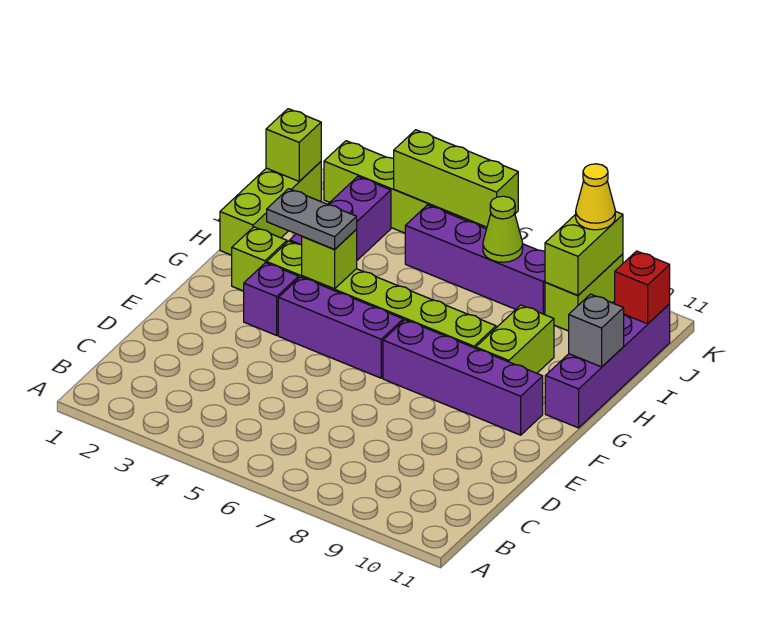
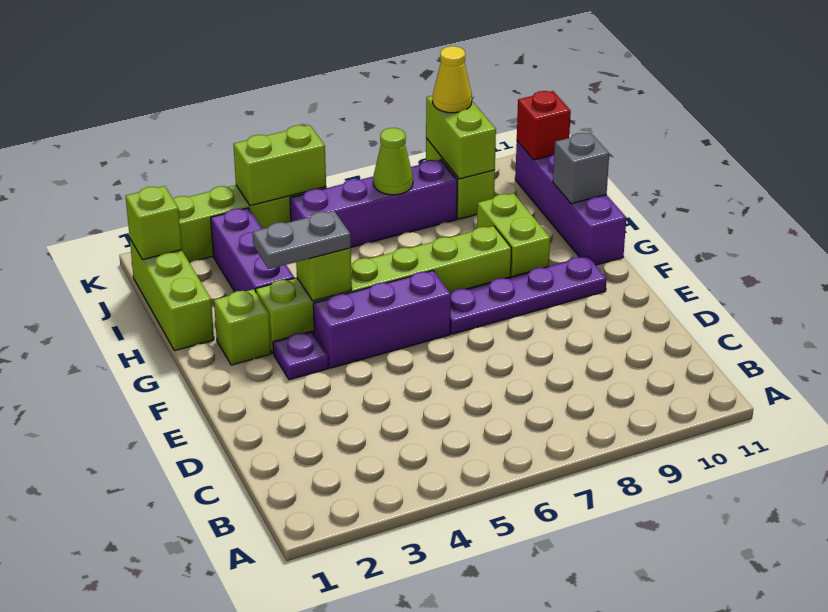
purple 1x1 brick [244,263,299,335] -> purple 1x1 plate [273,331,329,380]
purple 1x4 brick [383,320,543,435] -> purple 1x4 plate [450,256,607,334]
lime 1x3 brick [394,130,518,227] -> lime 1x2 brick [233,125,326,206]

